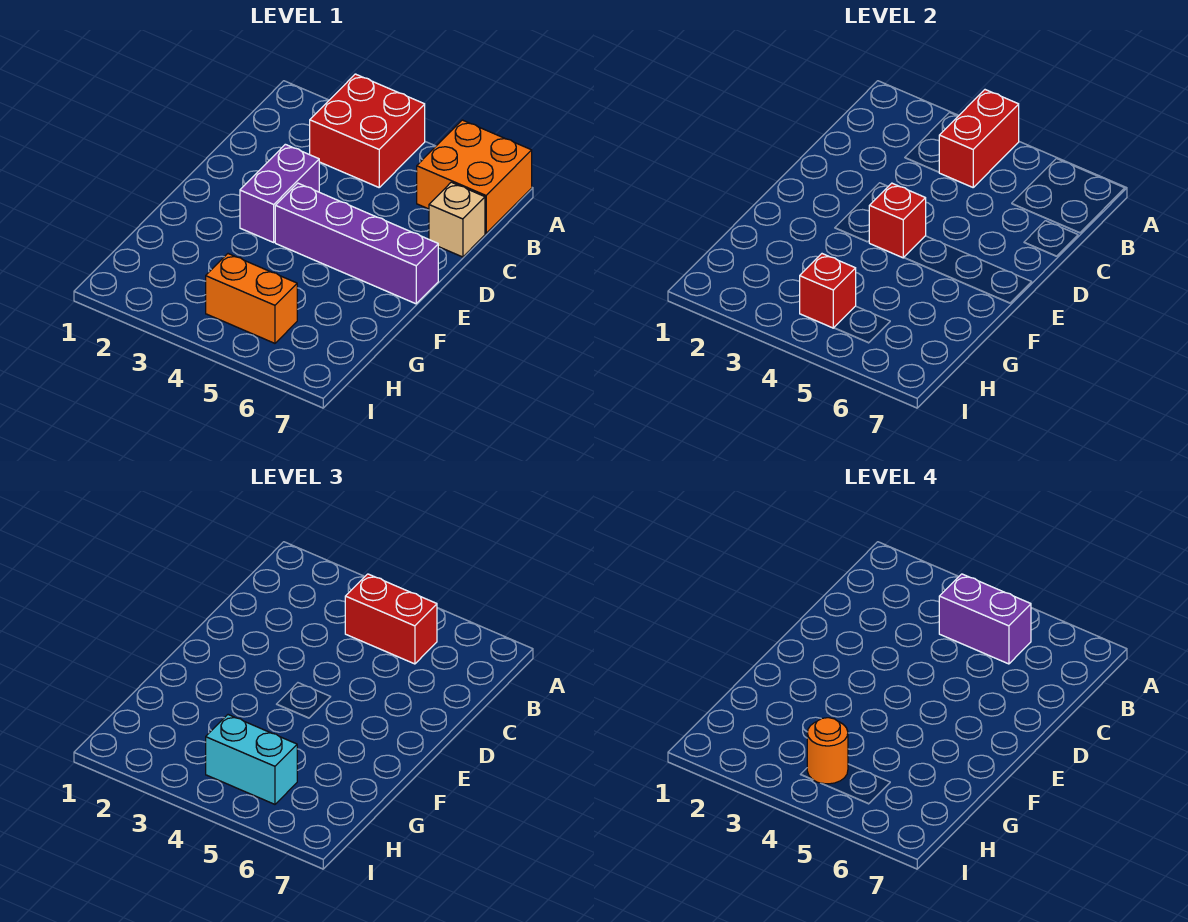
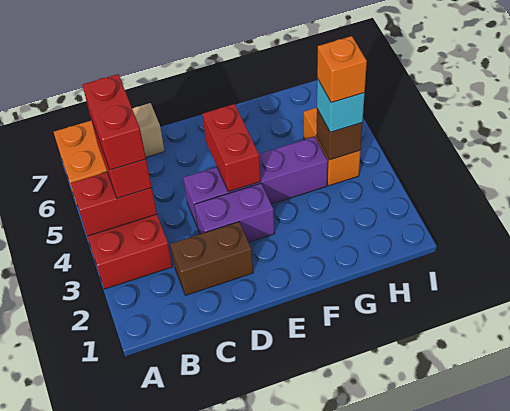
purple 1x2 brick [939,574,1031,664] -> red 1x2 brick [82,74,146,170]
none -> brown 1x2 brick [170,222,253,295]
purple 1x4 brick [275,183,438,304] -> purple 1x4 brick turned to [183,137,328,227]
red 1x1 brick [869,183,926,258] -> red 1x2 brick [203,104,261,192]
red 1x1 brick [800,254,856,328] -> brown 1x1 brick [316,109,362,160]
cyan 1x2 brick [206,715,297,804] -> cyan 1x1 brick [317,79,365,132]
orange 1x1 round brick [807,718,848,784] -> orange 1x1 brick [317,36,367,103]

